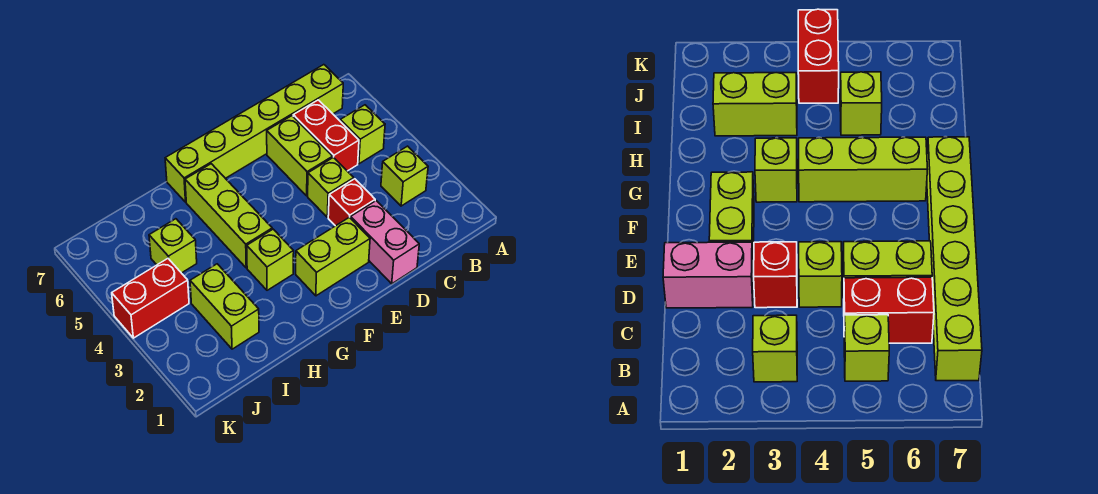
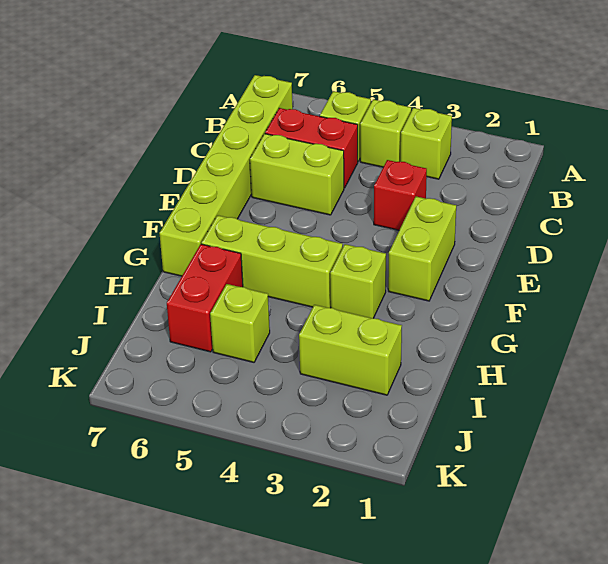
pink 1x2 brick [351,201,419,284] -> none
lime 1x1 brick [308,157,354,217] -> lime 1x1 brick moved to [360,99,411,167]
red 1x2 brick [112,259,189,338] -> red 1x2 brick moved to [167,244,243,352]

